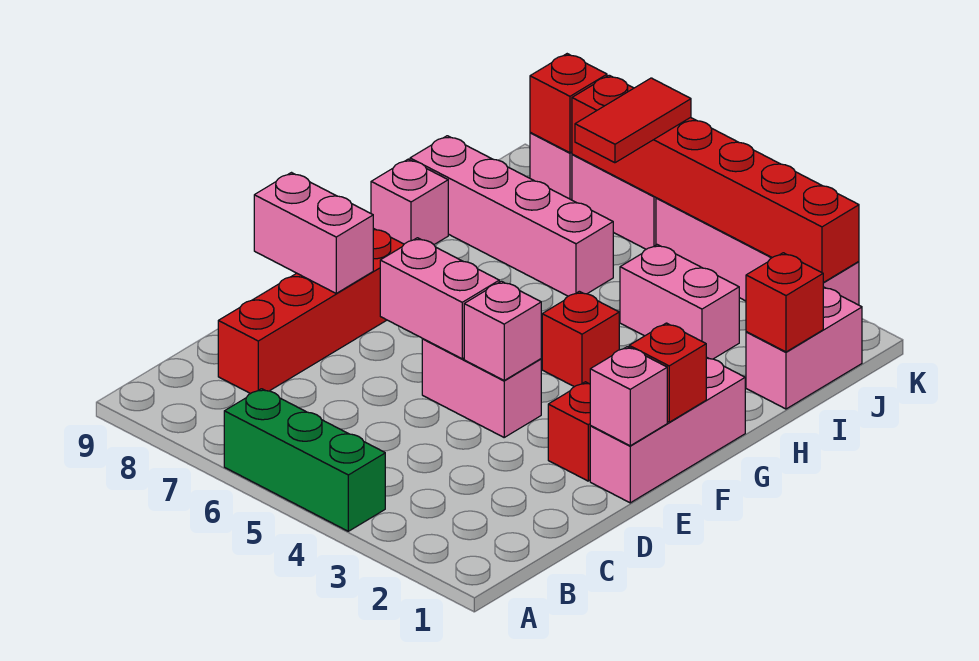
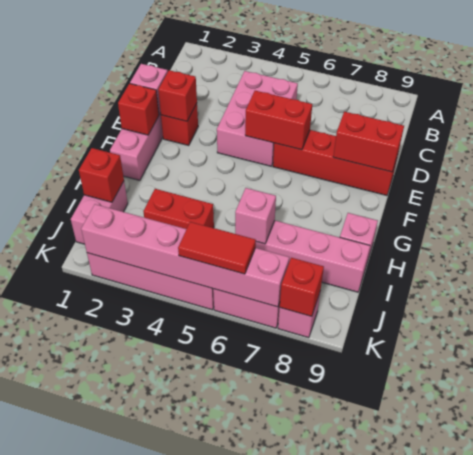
green 1x3 brick [224,389,385,531] -> none
red 1x4 brick [218,228,404,394] -> red 1x4 brick turned to [273,130,398,196]
pink 1x2 brick [422,339,541,437] -> pink 2x3 brick [217,71,298,166]
pink 1x1 brick [464,281,541,380] -> pink 1x1 brick moved to [235,188,276,244]
pink 1x2 brick [380,238,499,359] -> red 1x2 brick [245,91,312,150]
pink 1x2 brick [254,173,373,293] -> red 1x2 brick [333,112,404,172]
red 1x1 brick [542,291,619,387] -> red 1x1 brick moved to [158,70,197,121]
pink 1x2 brick [620,245,739,359] -> red 1x2 brick [143,189,214,229]
red 1x2 tile [575,78,691,163] -> red 1x2 tile turned to [178,222,256,274]
red 1x6 brick [572,75,859,283] -> pink 1x6 brick [81,204,289,307]

